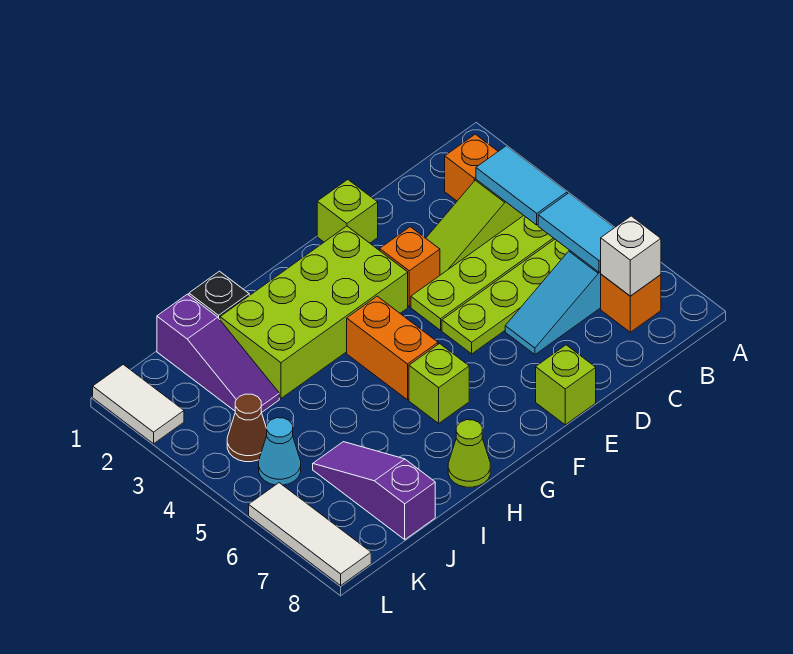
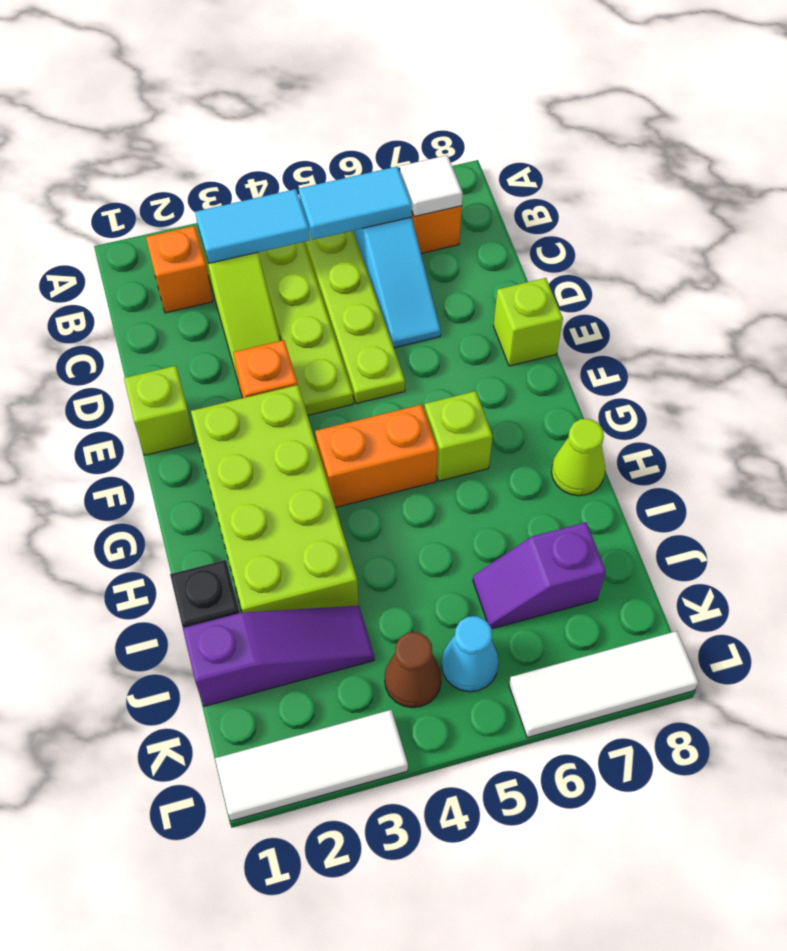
white 1x1 brick [601,216,661,296] -> white 1x1 tile [400,155,463,216]
purple 1x3 slope [313,442,435,540] -> purple 1x2 slope [473,522,606,629]
white 1x2 tile [93,365,184,444] -> white 1x3 tile [215,710,408,821]

